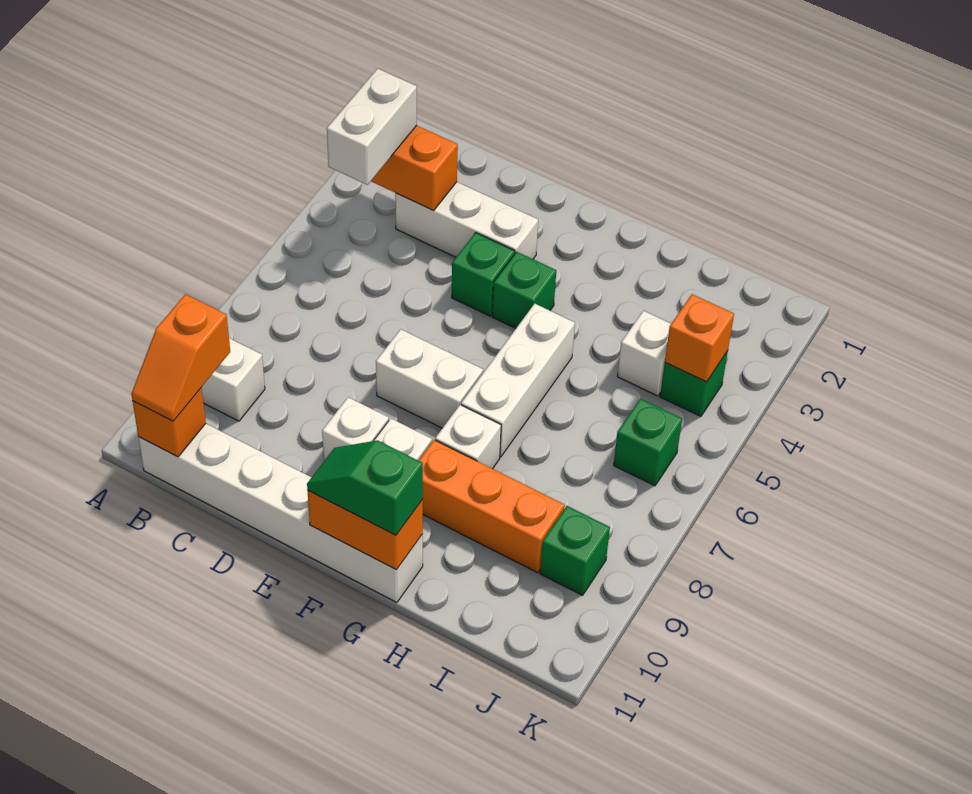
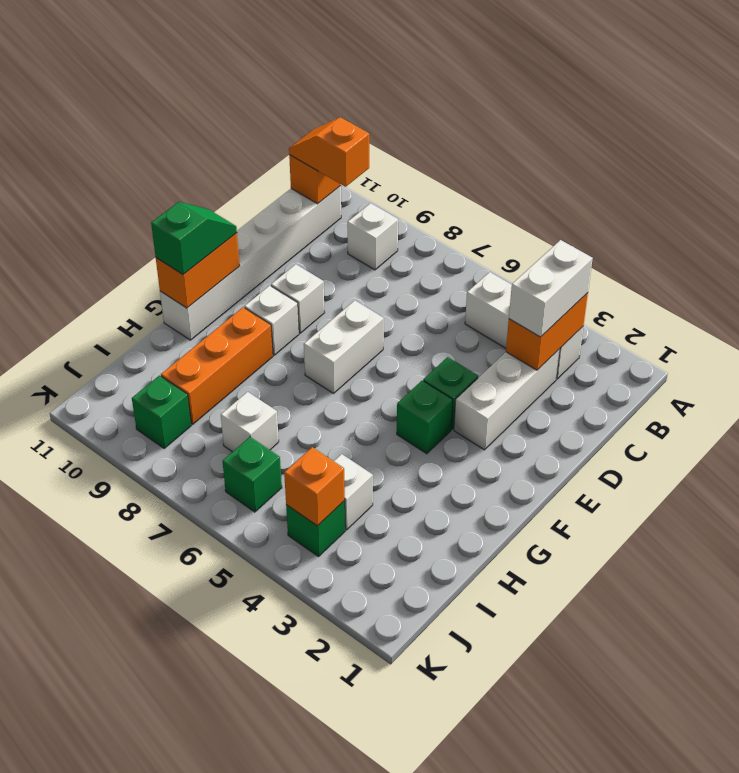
white 1x2 brick [327,69,417,185] -> white 1x2 brick turned to [509,240,593,337]
white 1x3 brick [461,304,575,457] -> white 1x3 brick moved to [465,272,583,379]
white 1x1 brick [435,405,501,469] -> white 1x1 brick moved to [221,392,279,452]

